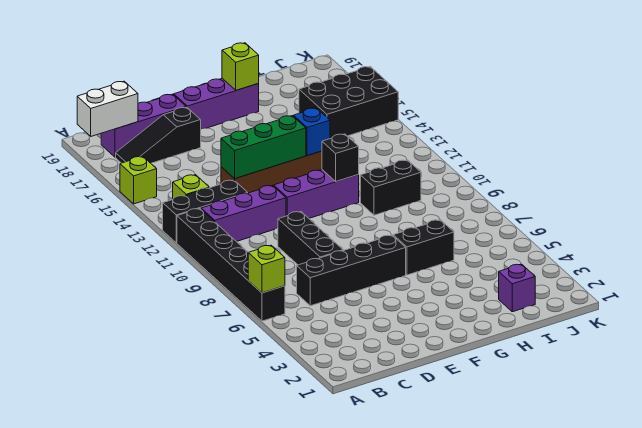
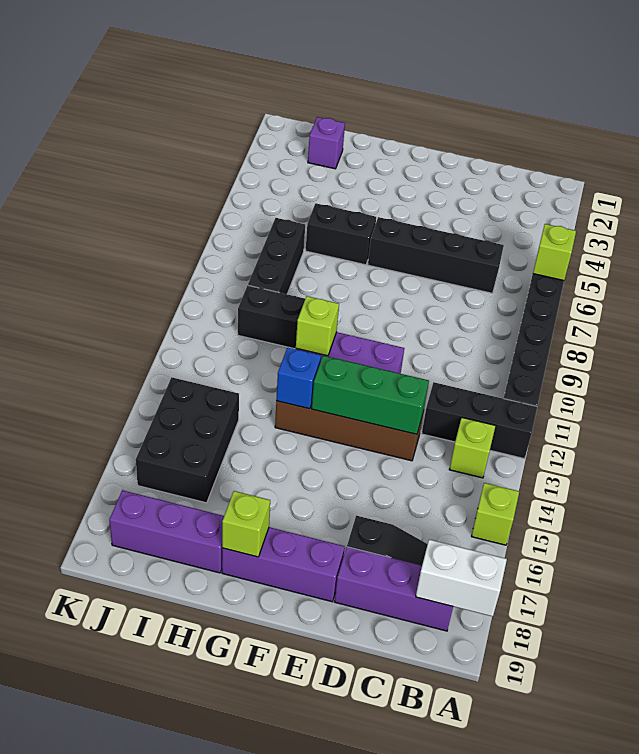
purple 1x3 brick [201,185,286,242] -> purple 1x3 brick moved to [109,490,224,573]
black 1x3 brick [278,212,343,265] -> black 1x3 brick moved to [248,218,305,294]
black 1x1 brick [322,134,359,182] -> lime 1x1 brick [296,296,339,356]
black 2x3 brick [299,67,398,139] -> black 2x3 brick turned to [136,378,239,503]

